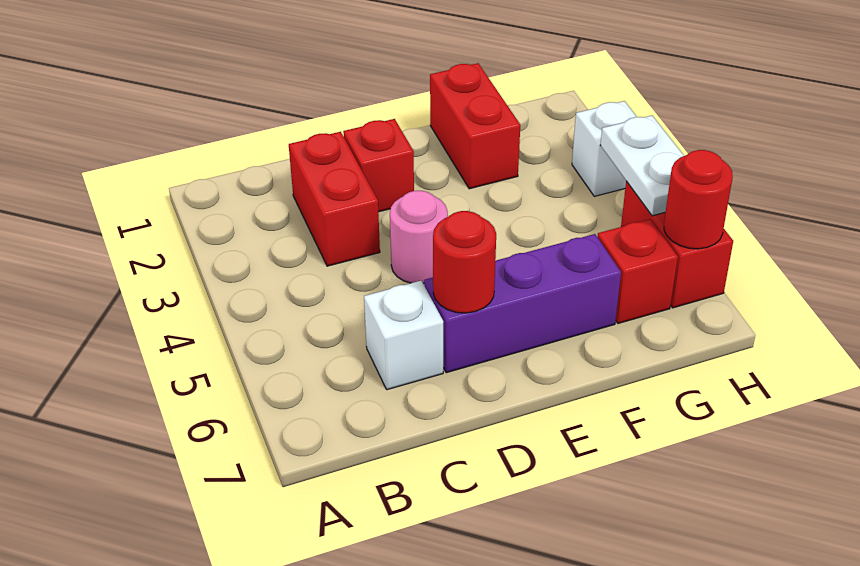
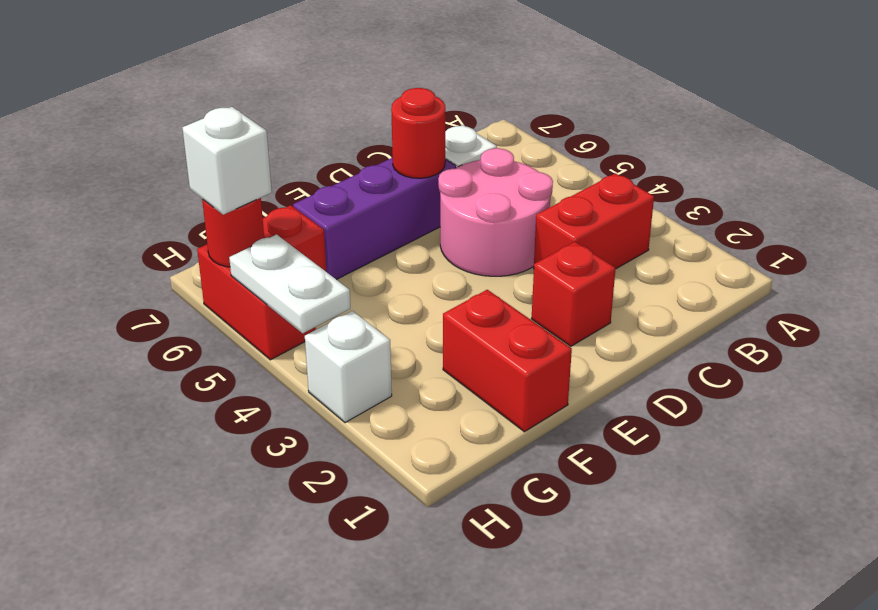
red 1x2 brick [289,132,380,266] -> red 1x2 brick turned to [534,173,654,269]
pink 1x1 round brick [390,191,448,284] -> pink 2x2 round brick [438,148,553,276]
none -> white 1x1 brick [182,107,272,215]

